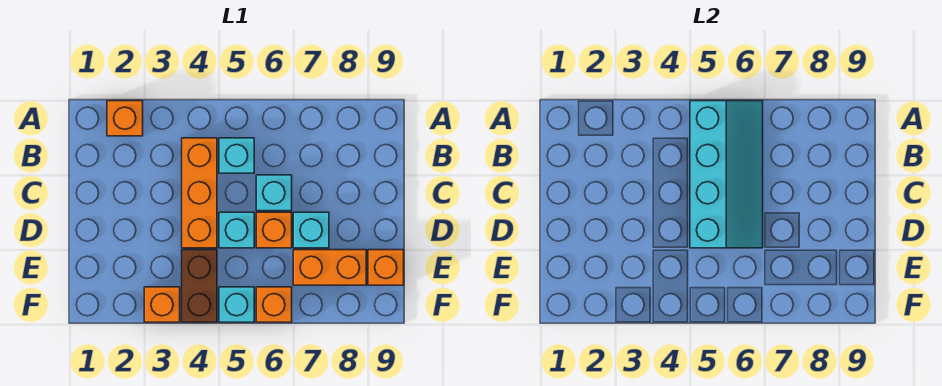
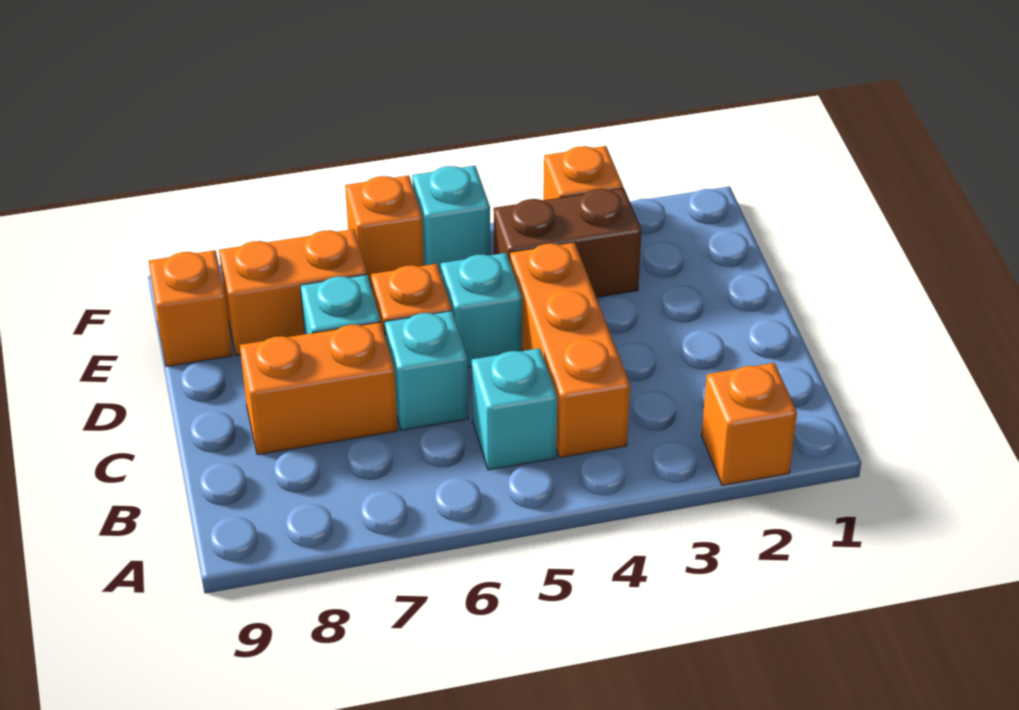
cyan 2x4 slope [690,101,763,248] -> none
none -> orange 1x2 brick [240,322,398,455]
brown 1x2 brick [182,250,217,322] -> brown 1x2 brick turned to [494,188,642,297]

